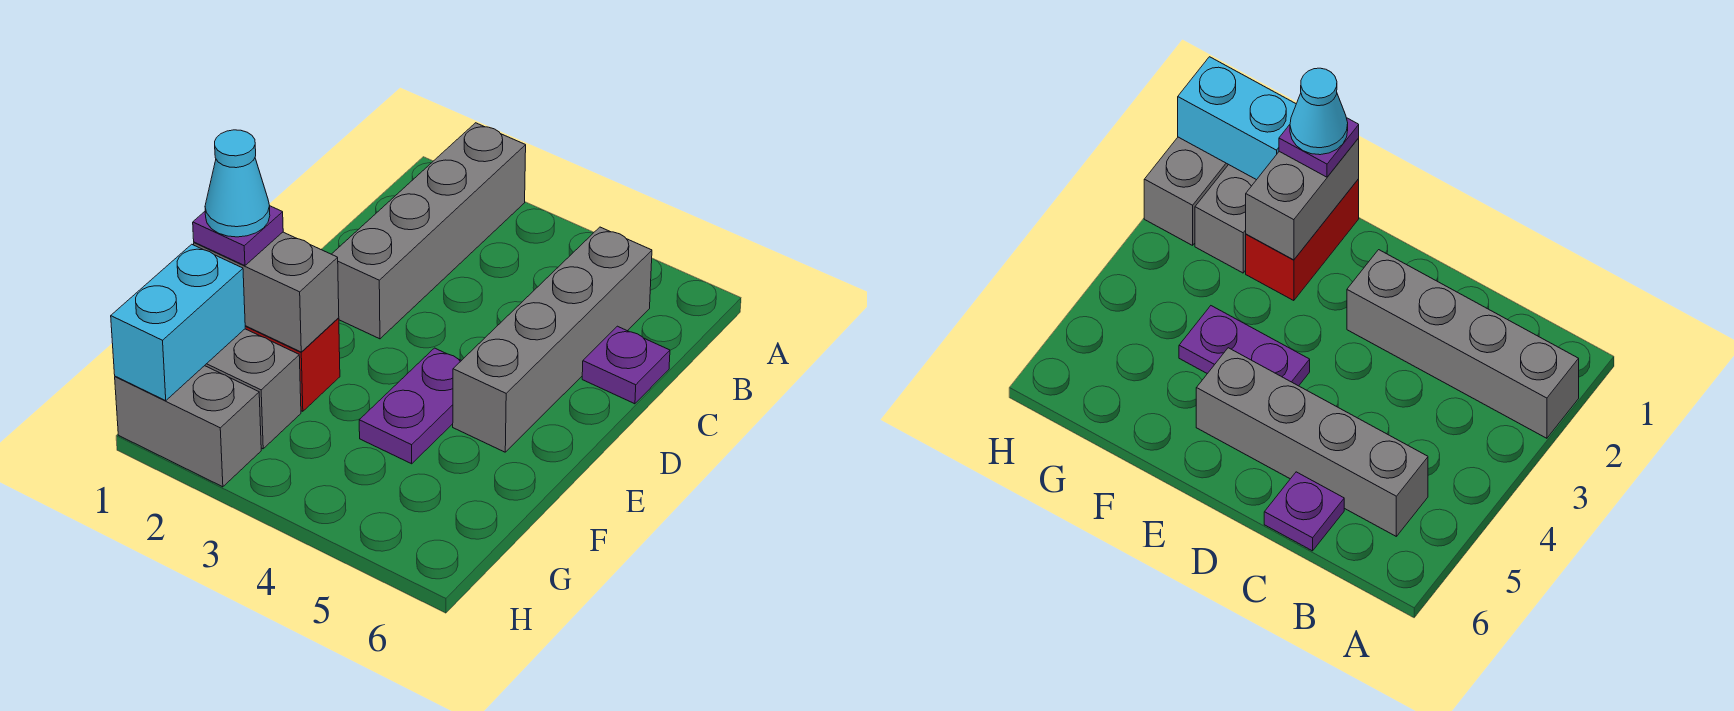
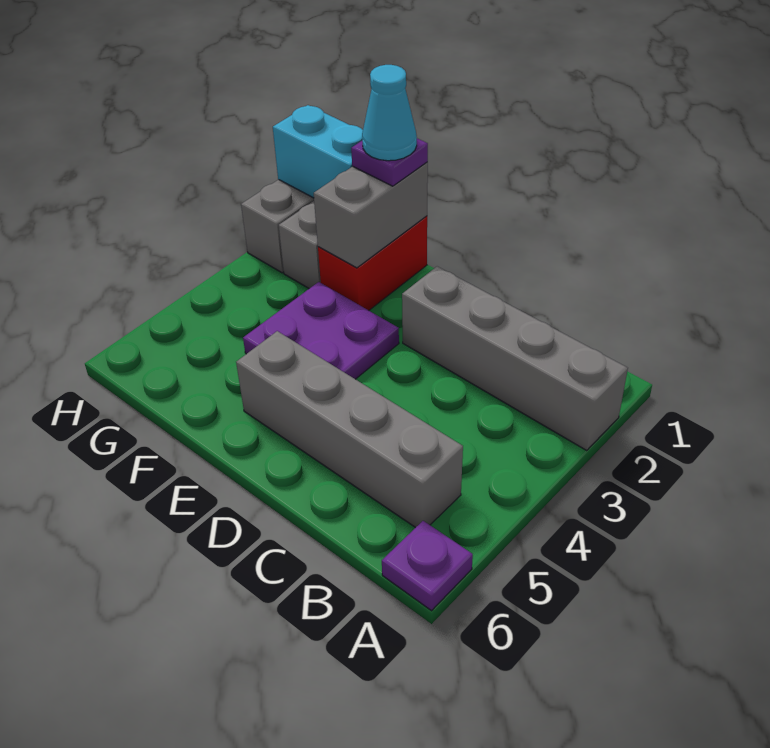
purple 1x1 plate [582,326,670,404] -> purple 1x1 plate moved to [382,521,473,611]
purple 1x2 plate [359,348,461,464] -> purple 2x2 plate [243,282,399,379]

